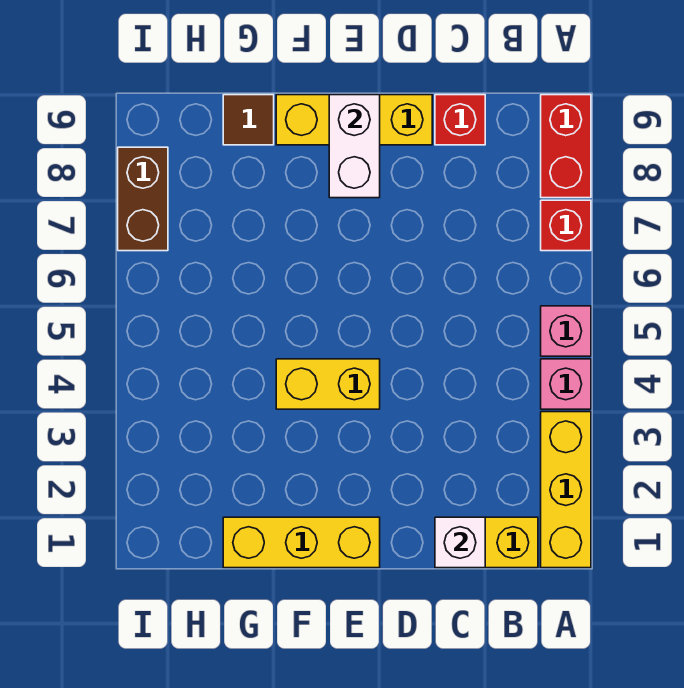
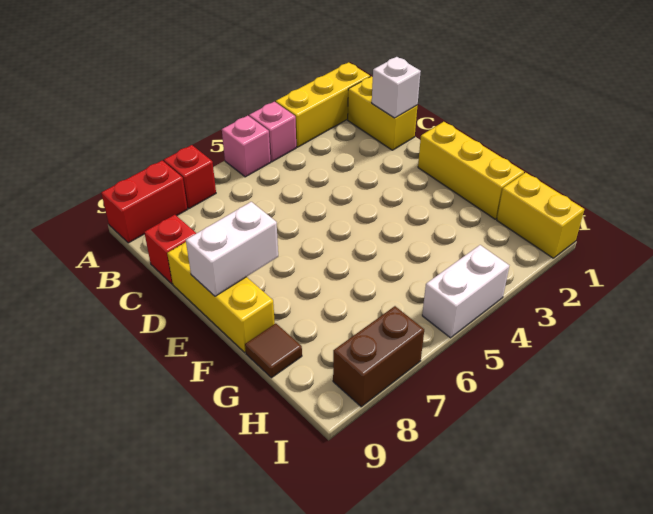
yellow 1x2 brick [276,359,380,409] -> yellow 1x2 brick moved to [497,172,584,258]
none -> white 1x2 brick [422,245,509,338]

